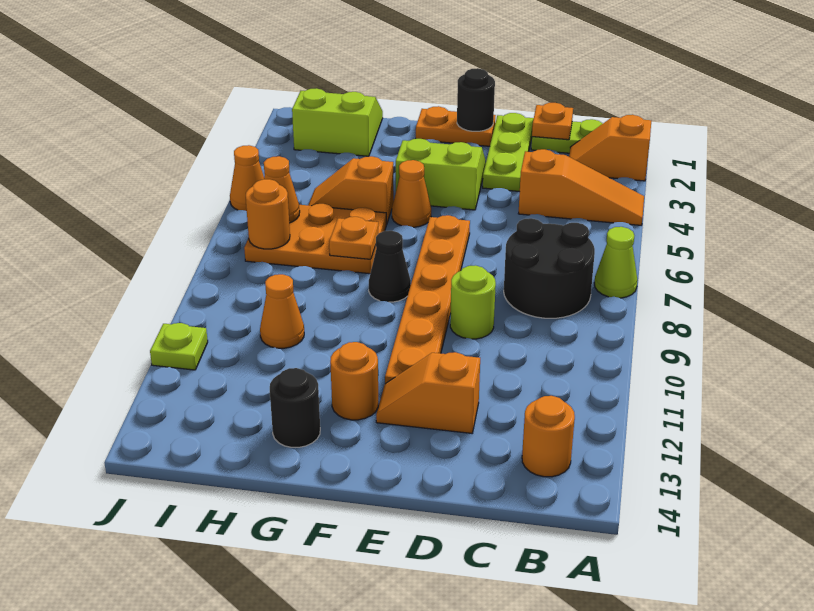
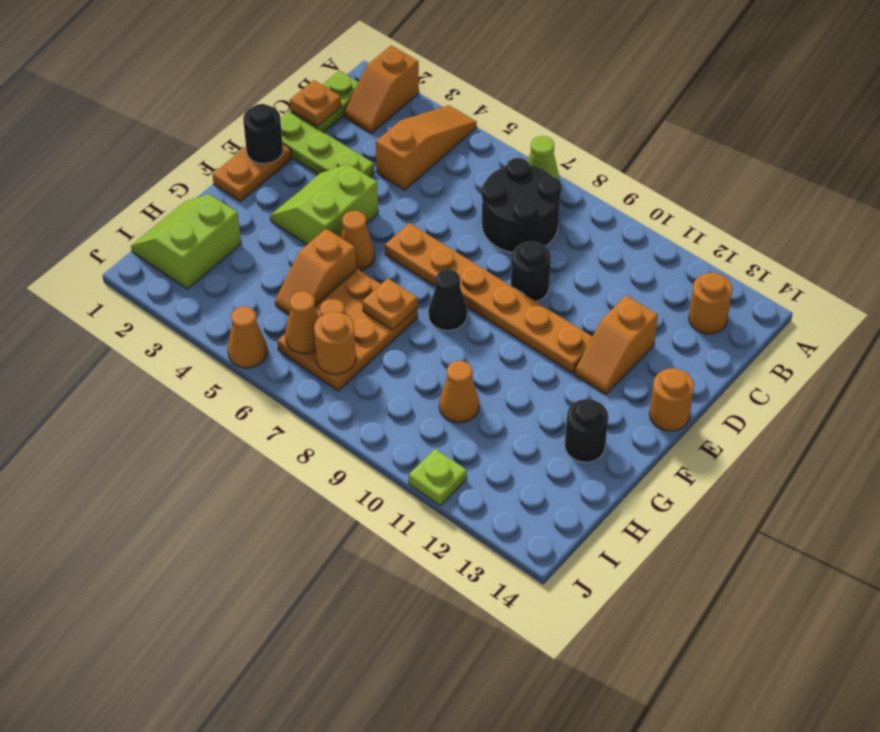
lime 1x1 round brick [450,265,496,339] -> black 1x1 round brick [511,241,551,301]
orange 1x1 round brick [330,342,378,420] -> orange 1x1 round brick moved to [649,368,694,431]

